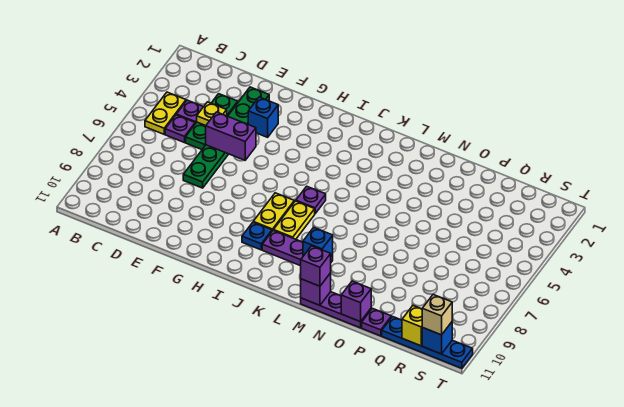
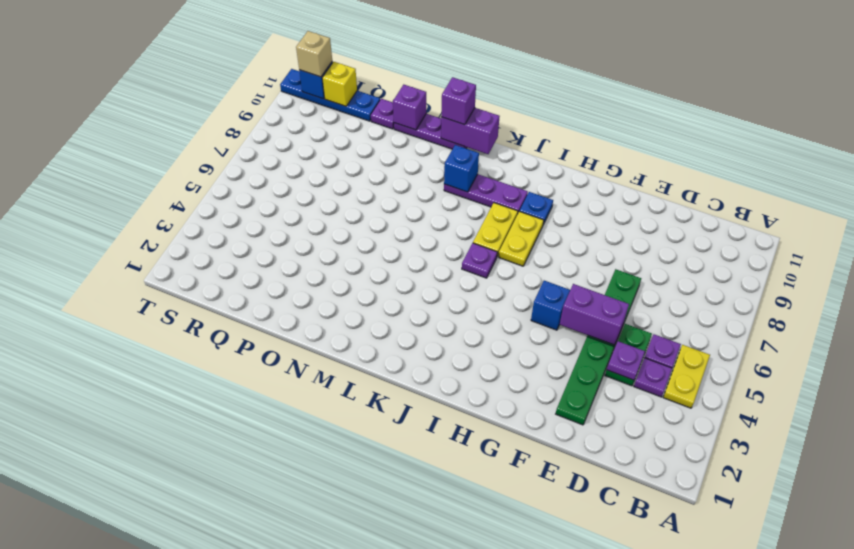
green 1x3 plate [186,94,238,149] -> green 1x2 plate [605,324,652,386]
yellow 1x1 plate [197,102,227,126] -> purple 1x1 plate [607,341,645,380]
blue 1x1 brick [248,97,278,137] -> blue 1x1 brick moved to [531,281,570,330]
purple 1x1 brick [301,273,331,305] -> purple 1x2 brick [441,108,500,154]

